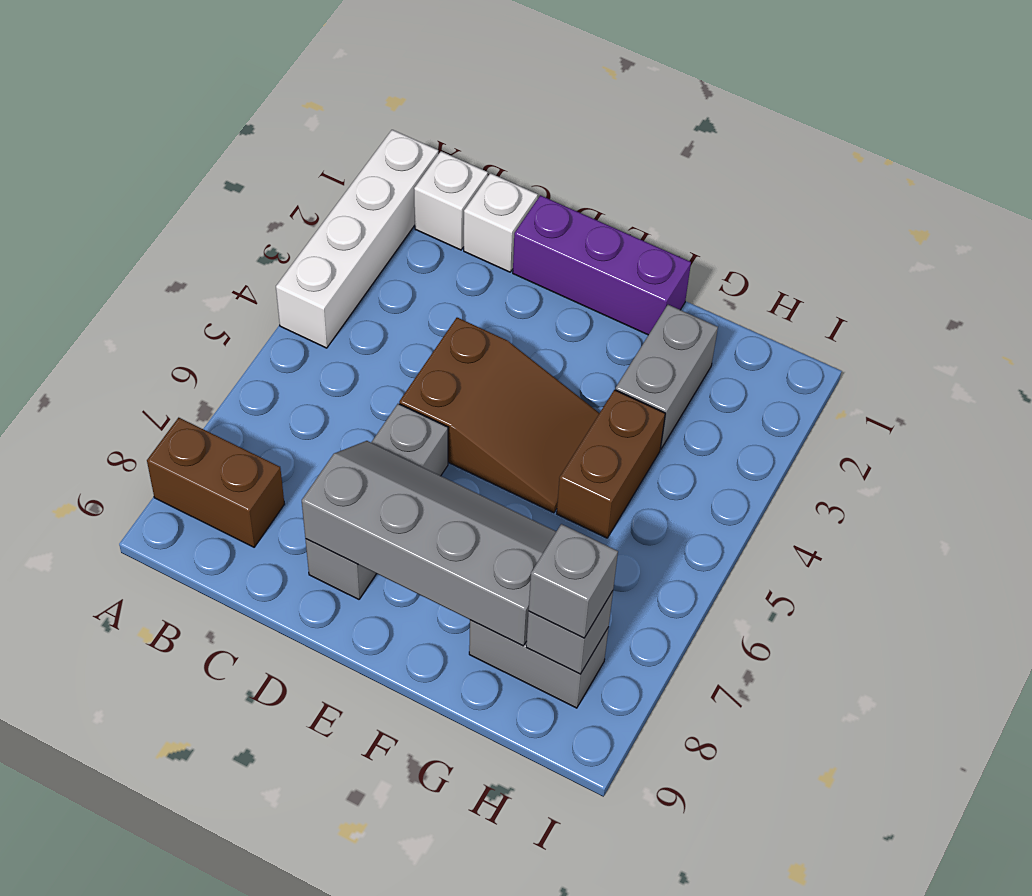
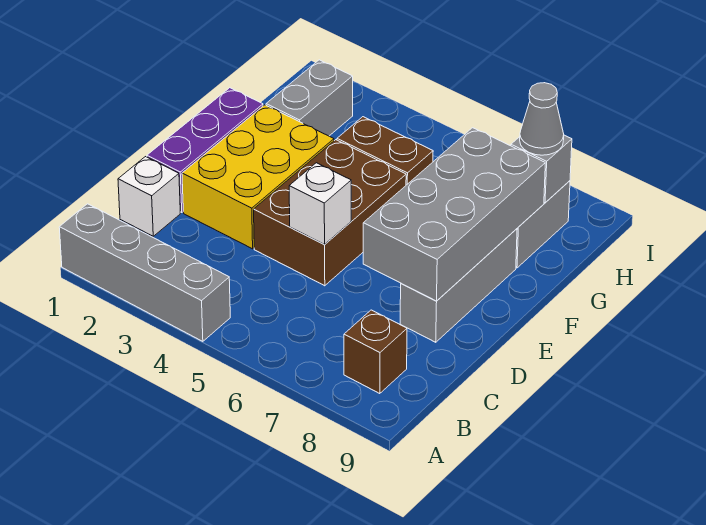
white 1x4 brick [276,130,438,348] -> grey 1x4 brick [59,204,230,341]
brown 1x2 brick [147,418,284,547] -> brown 1x1 brick [344,310,407,394]
white 1x1 brick [414,152,488,250] -> white 1x1 brick moved to [289,163,351,244]
none -> yellow 2x3 brick [182,105,334,249]
brown 2x3 slope [399,318,599,513] -> brown 2x3 brick [254,140,406,286]
grey 1x3 brick [305,404,448,599] -> grey 1x3 brick turned to [400,229,517,342]
grey 2x4 slope [302,441,556,646] -> grey 2x4 brick [363,128,545,301]
grey 1x2 brick [615,305,718,449] -> grey 1x2 brick turned to [266,60,353,136]
grey 1x1 brick [529,524,618,638] -> grey 1x1 cone [520,83,564,155]

